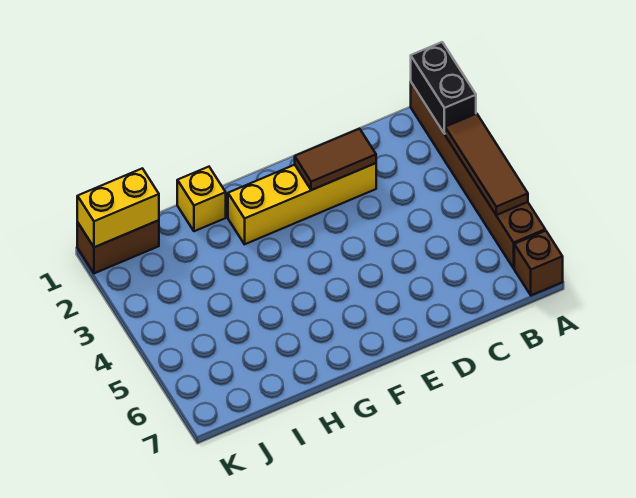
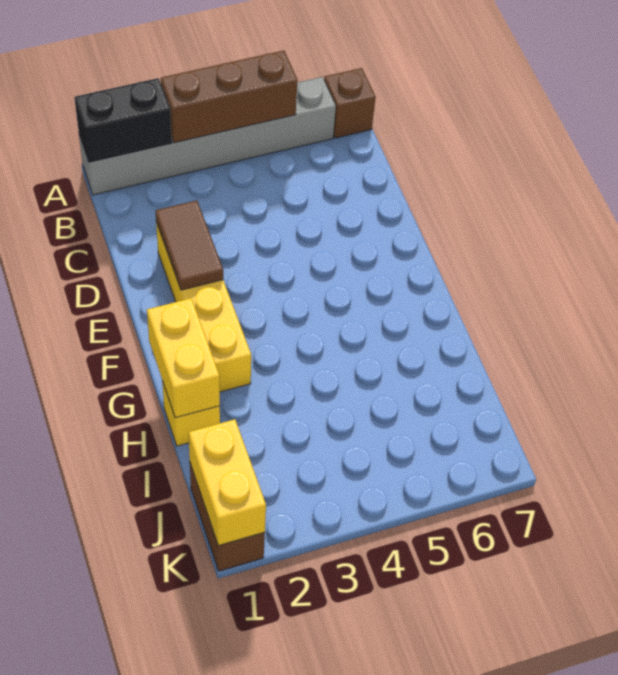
brown 1x6 brick [411,83,545,268] -> grey 1x6 brick [79,77,336,195]
brown 1x3 tile [445,114,528,215] -> brown 1x3 brick [161,51,298,143]
none -> yellow 1x2 brick [147,298,220,418]

